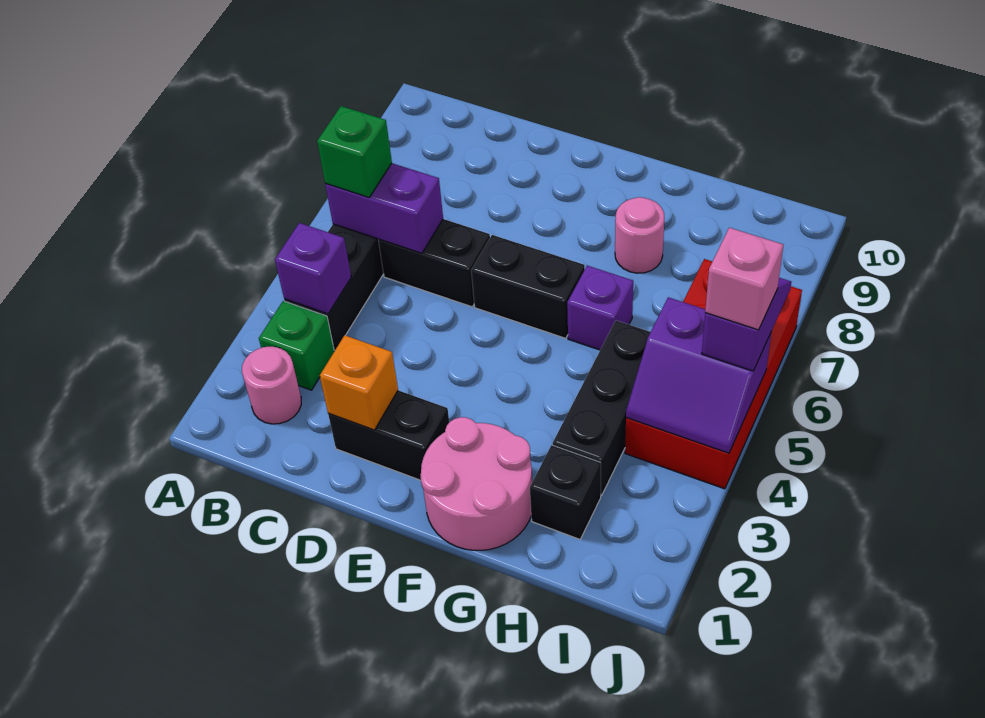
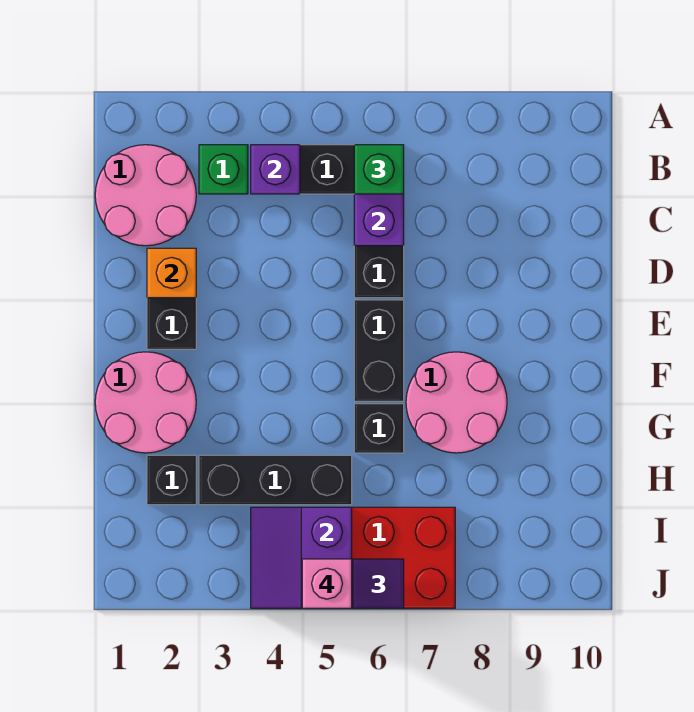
pink 1x1 round brick [242,347,301,424] -> pink 2x2 round brick [95,145,196,246]
purple 1x1 brick [567,266,633,350] -> black 1x1 brick [354,404,404,453]
pink 1x1 round brick [615,197,665,273] -> pink 2x2 round brick [406,352,507,453]

